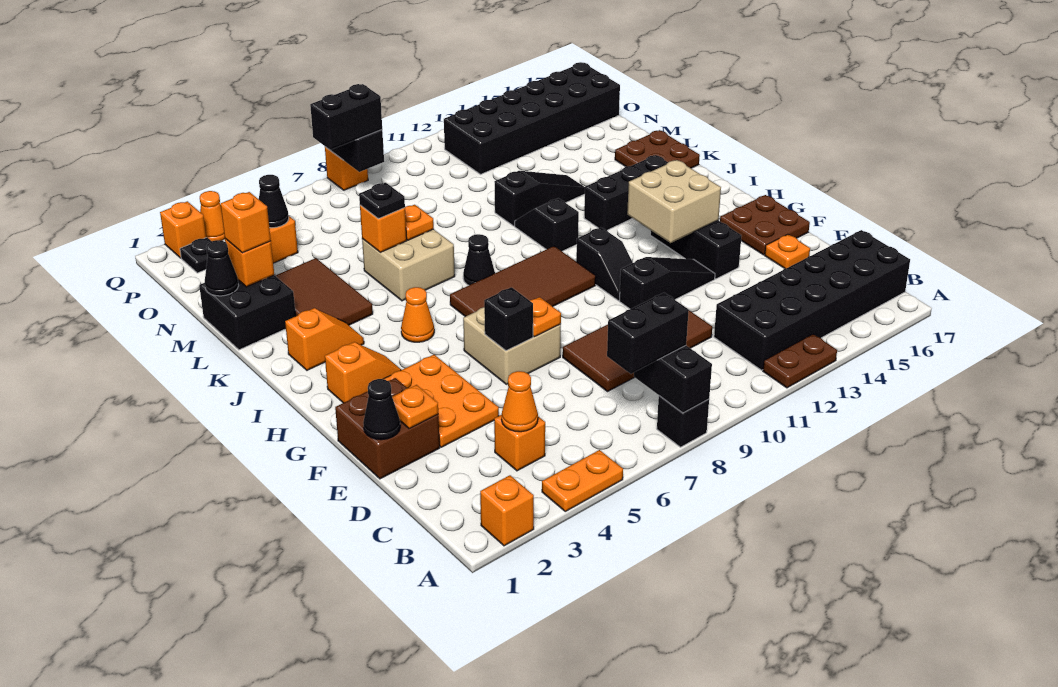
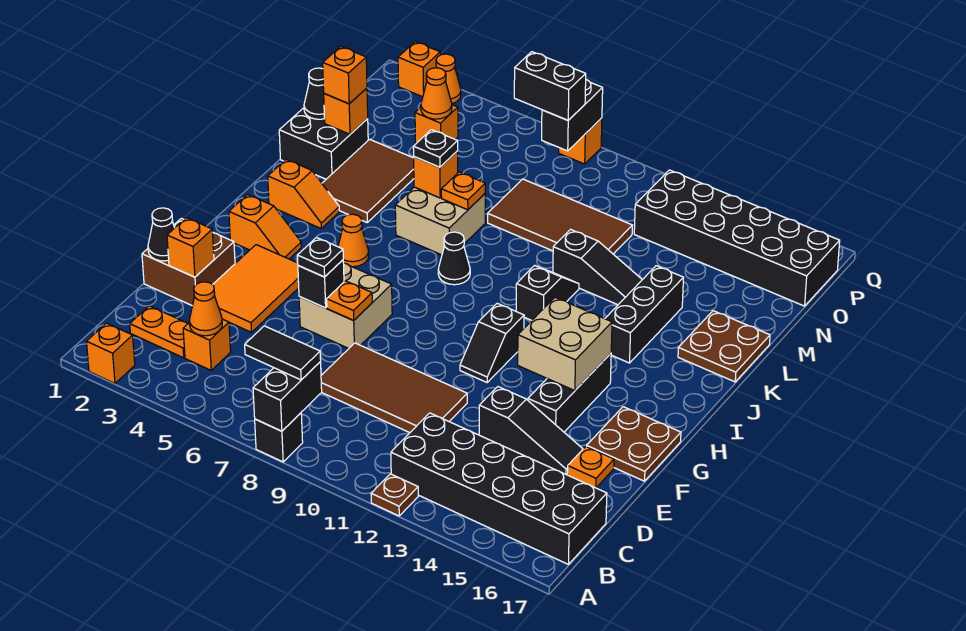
orange 1x2 plate [542,450,623,511] -> orange 1x2 plate moved to [130,306,188,358]
brown 1x2 plate [763,334,837,388] -> brown 1x1 plate [371,474,418,516]
black 1x2 brick [607,293,689,374] -> black 1x2 tile [245,326,321,380]
orange 1x1 plate [392,385,438,429] -> orange 1x1 brick [167,218,214,277]
orange 2x3 plate [384,355,499,447] -> orange 2x3 tile [213,245,299,332]
black 1x3 slope [620,257,715,309] -> black 1x3 slope moved to [479,387,583,474]
brown 2x4 tile [450,246,596,317] -> brown 2x4 tile moved to [488,179,632,254]
black 1x3 brick [584,155,668,230] -> black 1x3 brick turned to [605,266,683,363]
black 1x1 cone [259,175,289,228] -> orange 1x1 cone [421,67,452,119]
black 1x1 plate [180,237,211,273] -> black 1x1 plate moved to [297,237,343,277]

